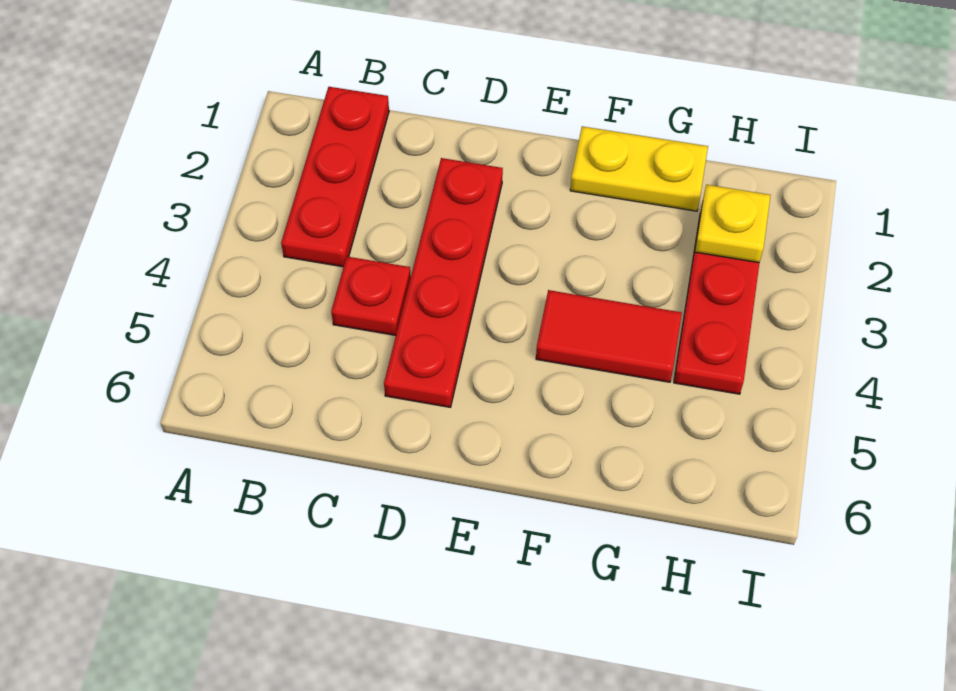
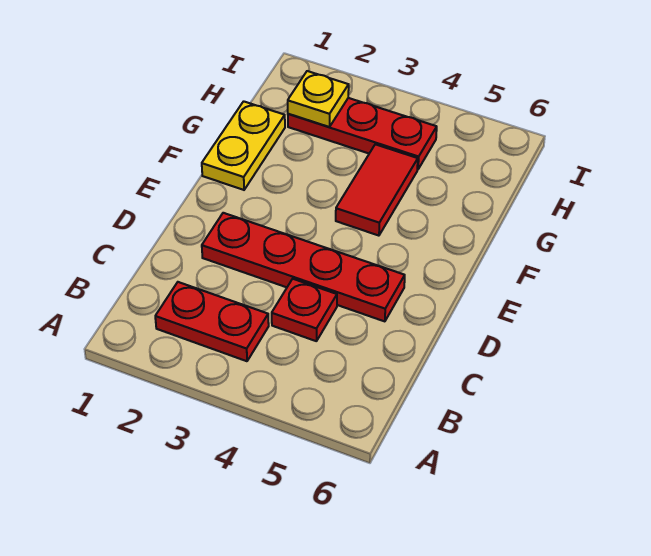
red 1x3 plate [281,87,389,267] -> red 1x2 plate [155,282,269,361]

